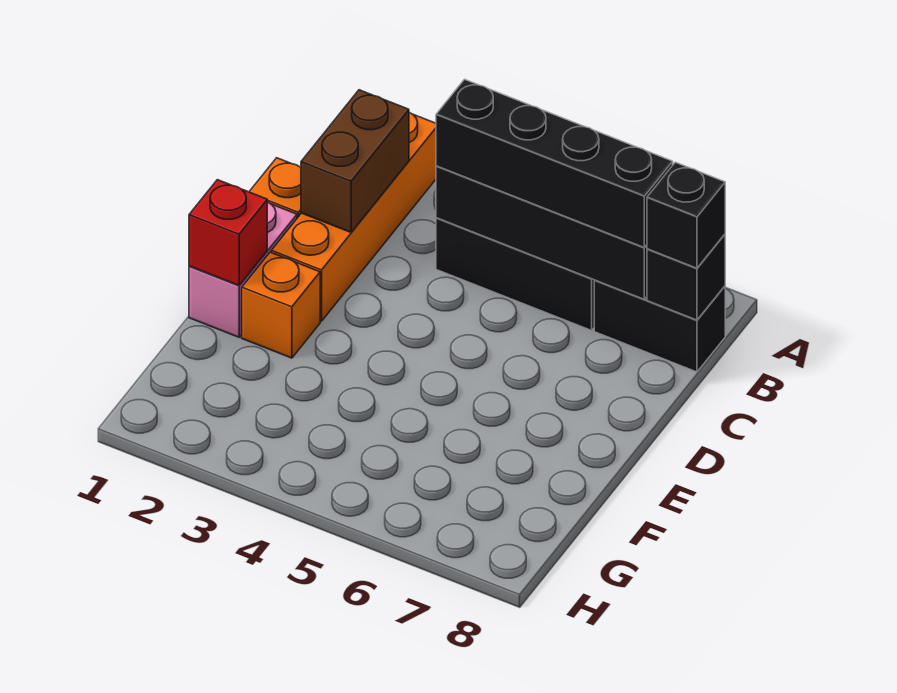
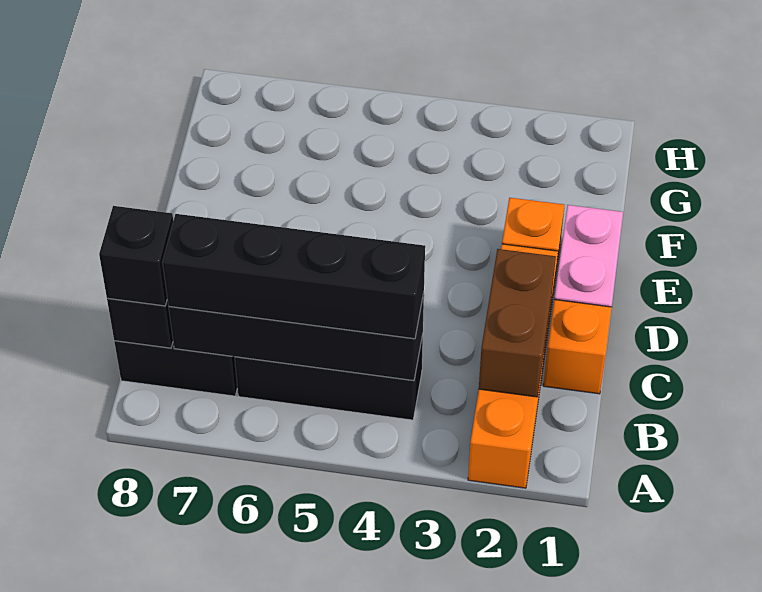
red 1x1 brick [189,180,267,285] -> none

